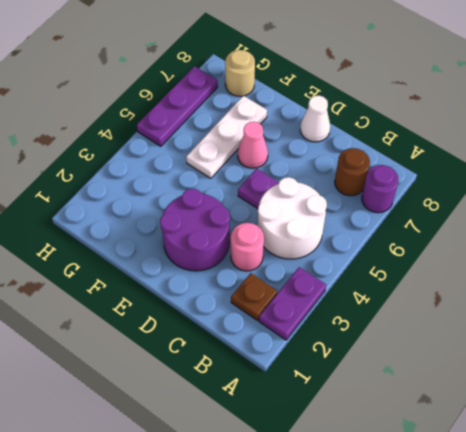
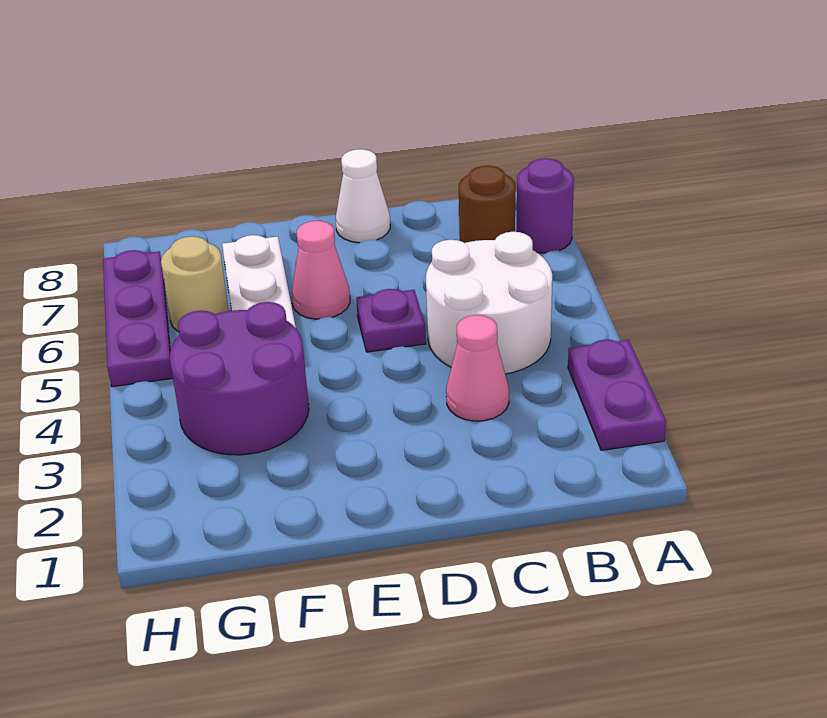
brown 1x1 plate [231,273,278,320] -> none
pink 1x1 round brick [231,223,264,271] -> pink 1x1 cone [446,315,509,421]
purple 2x2 round brick [160,189,230,271] -> purple 2x2 round brick moved to [170,302,309,455]
tan 1x1 round brick [225,50,255,96] -> tan 1x1 round brick moved to [161,236,229,332]

